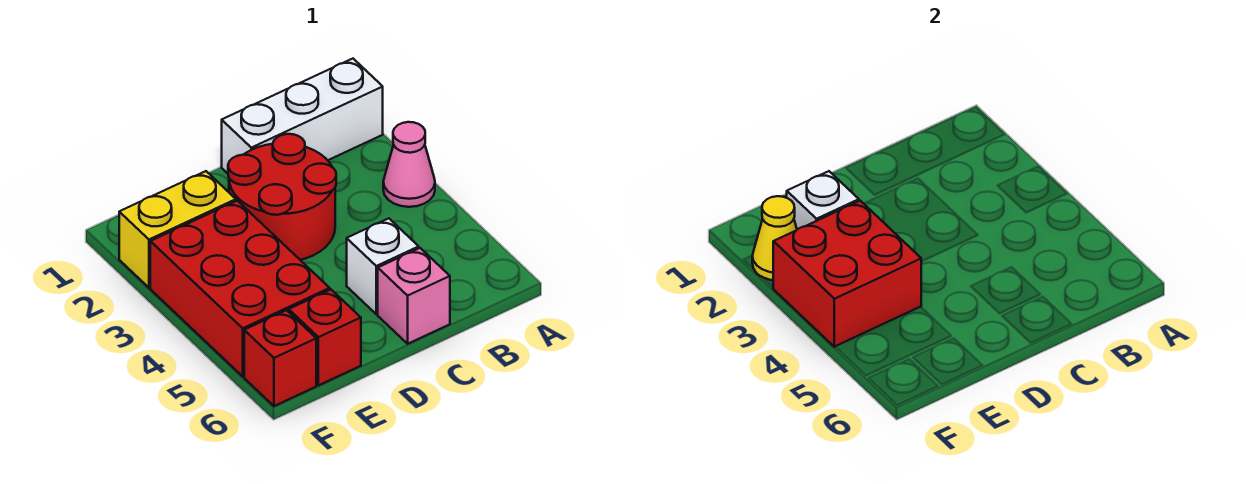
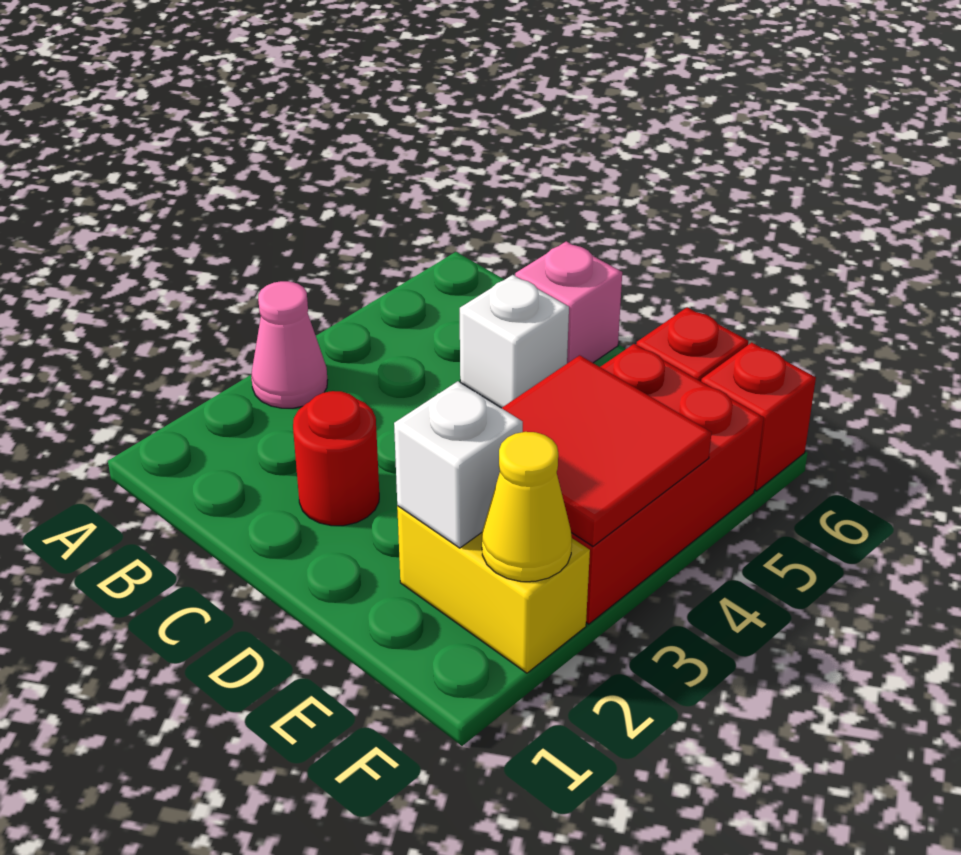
white 1x3 brick [222,59,383,173] -> none
red 2x2 round brick [228,134,336,260] -> red 1x1 round brick [293,391,379,526]
red 2x2 brick [773,201,921,347] -> red 2x2 tile [502,355,711,546]

